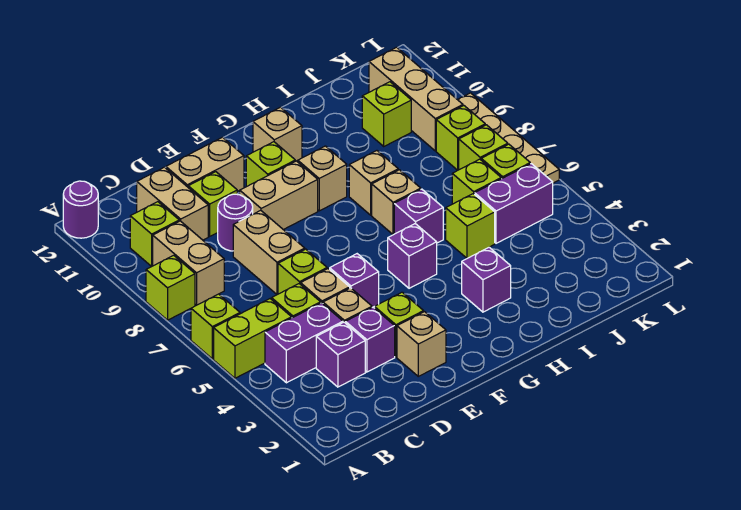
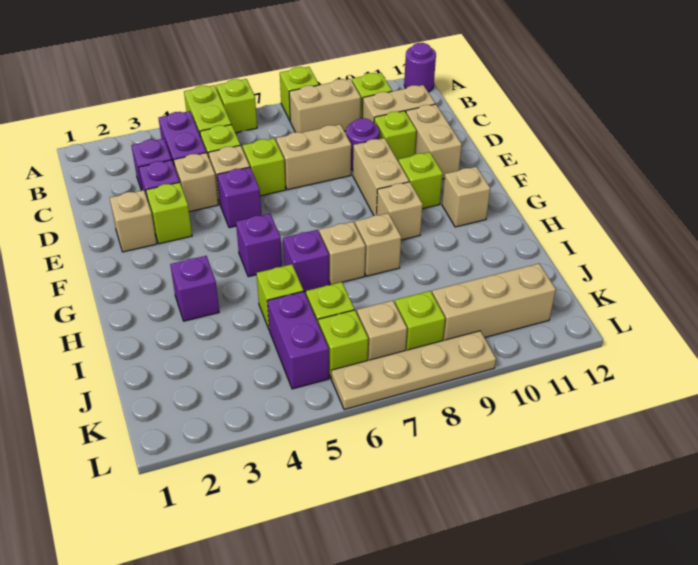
lime 1x1 brick [362,82,411,146] -> none
lime 1x1 brick [459,125,508,170] -> tan 1x1 brick [357,300,407,360]

